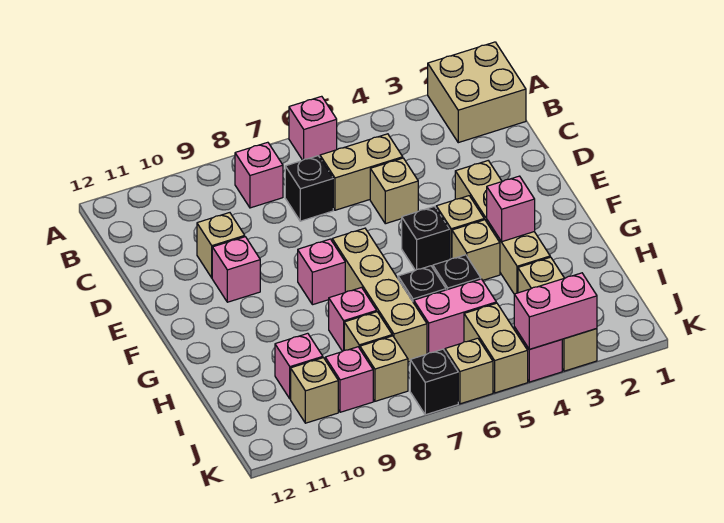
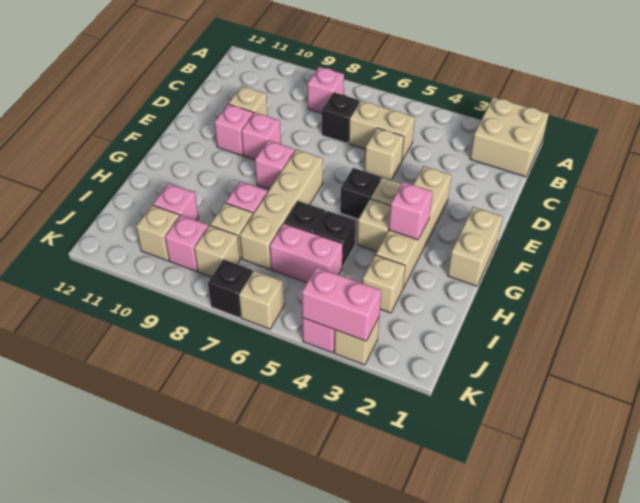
pink 1x1 brick [289,96,337,160] -> pink 1x1 brick moved to [241,113,281,160]
tan 1x2 brick [464,303,528,393] -> tan 1x2 brick moved to [448,207,503,286]

